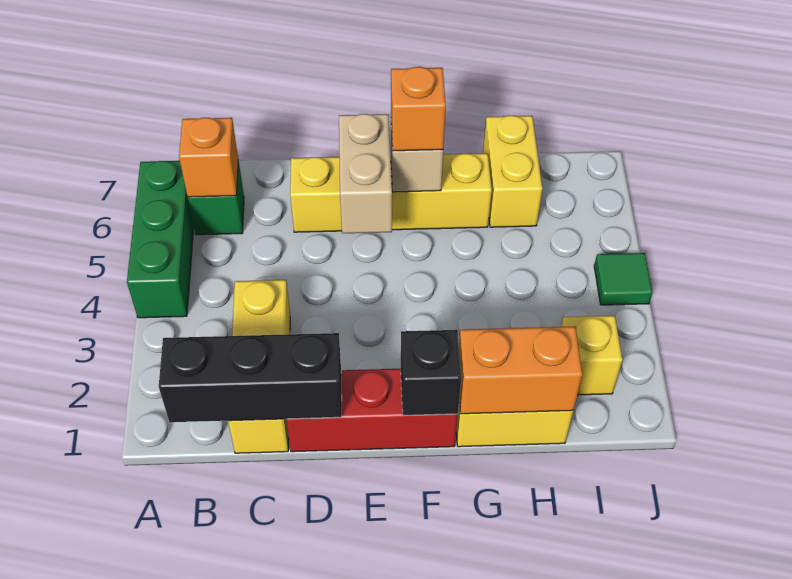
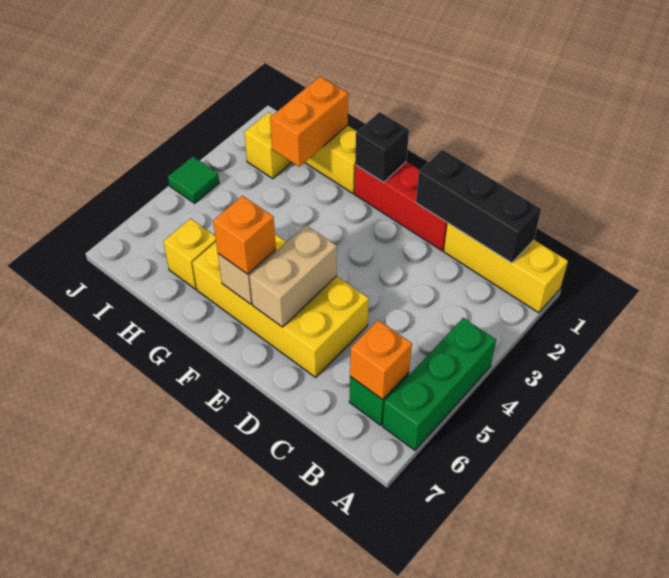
yellow 1x3 brick [228,280,290,453] -> yellow 1x3 brick turned to [444,223,568,313]
yellow 1x4 brick [290,153,492,232] -> yellow 2x4 brick [192,234,369,377]
orange 1x2 brick [459,327,582,414] -> orange 1x2 brick turned to [270,76,348,167]
yellow 1x2 brick [483,116,543,227] -> yellow 1x1 brick [163,219,216,289]

